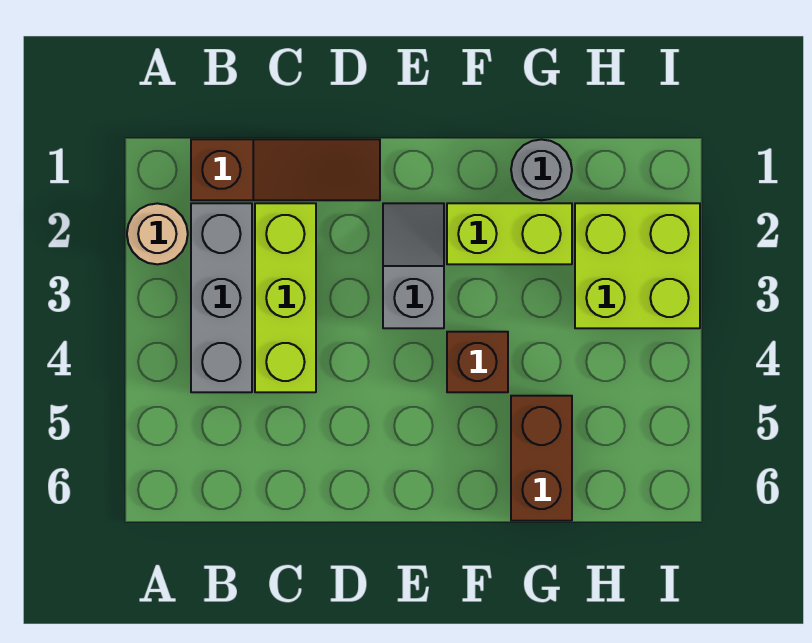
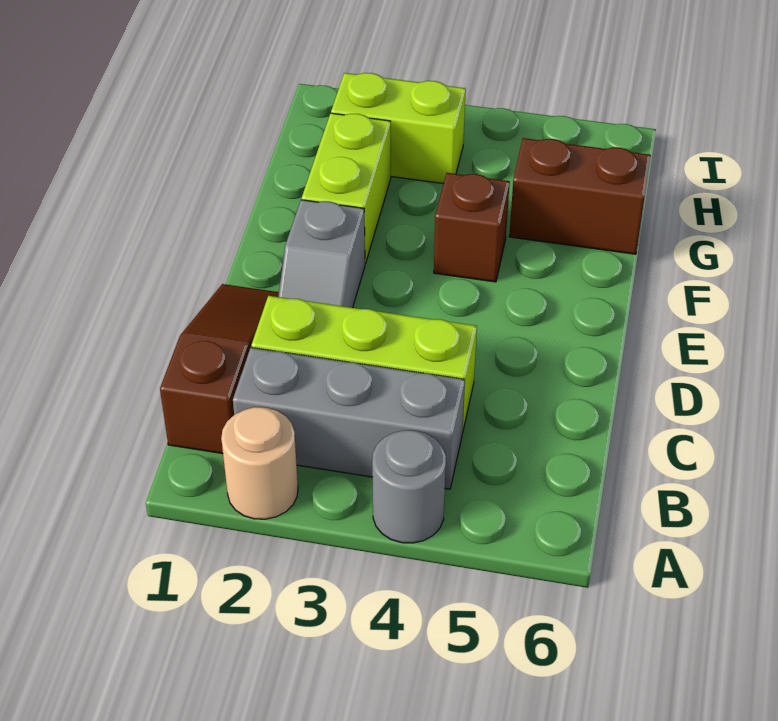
grey 1x2 slope [383,203,444,328] -> grey 1x2 slope turned to [278,200,365,308]
grey 1x1 round brick [511,139,572,200] -> grey 1x1 round brick moved to [372,430,446,543]
lime 2x2 brick [575,203,700,328] -> lime 1x2 brick [331,73,466,184]

